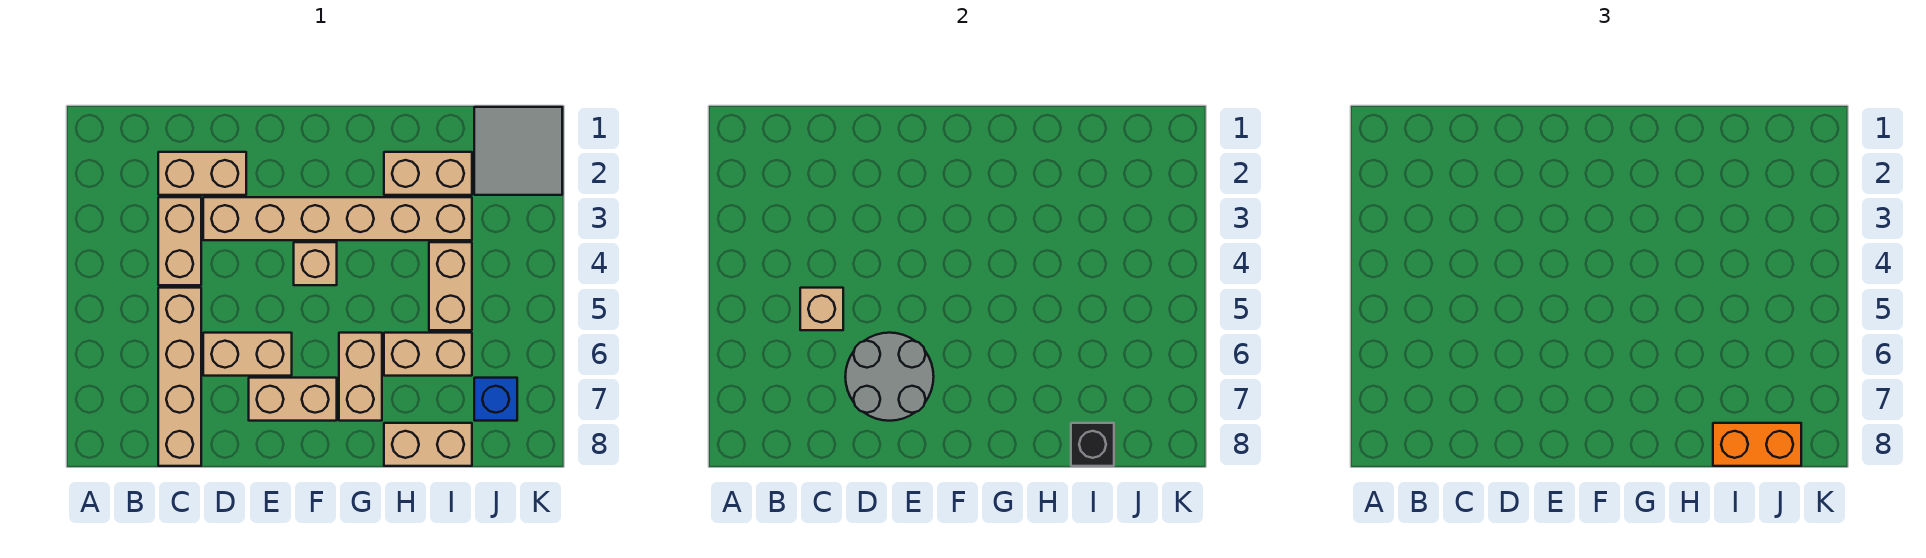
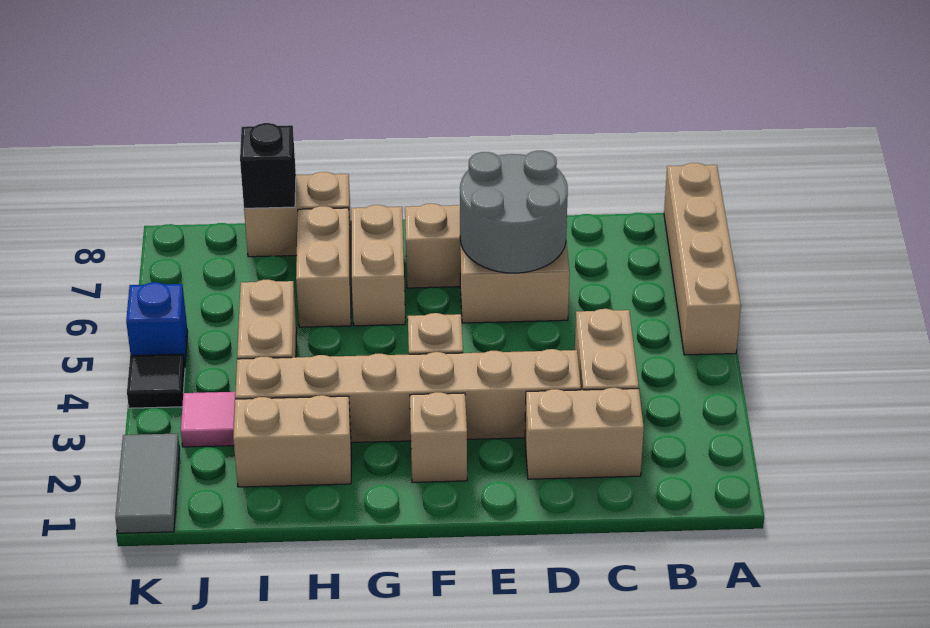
tan 1x4 brick [158,288,201,466] -> tan 1x4 brick moved to [664,163,741,355]
tan 1x1 brick [800,288,843,330] -> tan 1x1 brick moved to [410,392,467,482]
tan 1x2 brick [384,333,472,376] -> tan 1x2 brick turned to [296,206,351,327]
orange 1x2 brick [1713,423,1801,466] -> none
grey 2x2 tile [474,107,562,195] -> grey 1x2 tile [115,434,180,533]
none -> pink 1x1 tile [181,392,236,447]
blue 1x1 brick [474,378,517,421] -> blue 1x1 brick moved to [126,282,188,365]
none -> black 1x1 tile [127,354,185,408]

